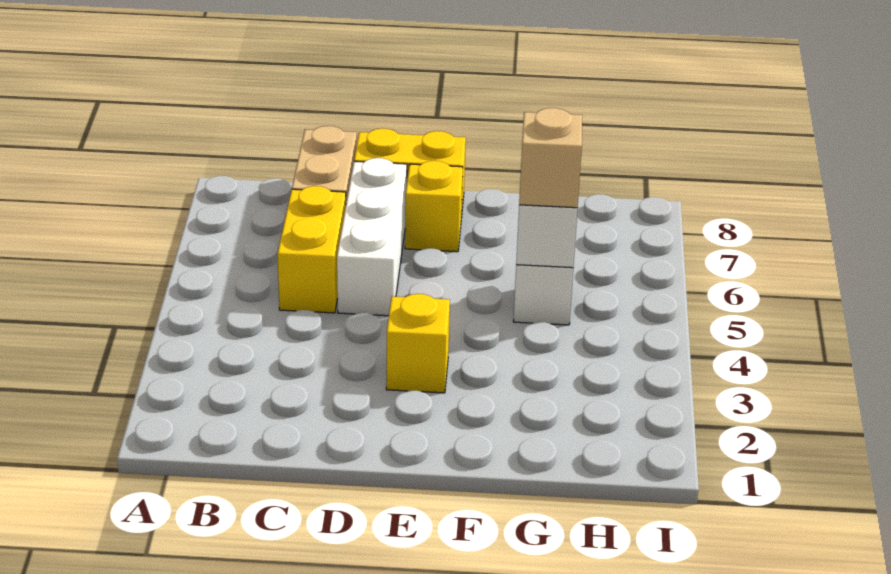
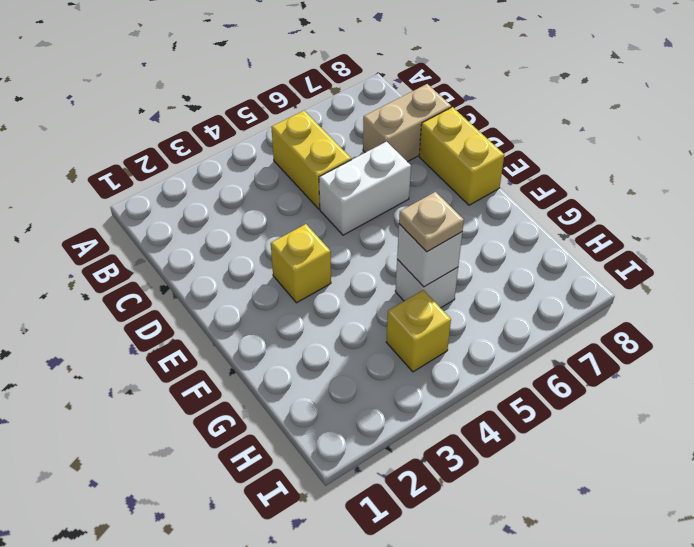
yellow 1x2 brick [277,186,346,313] -> yellow 1x2 brick turned to [271,111,351,209]
white 1x3 brick [337,158,407,316] -> white 1x2 brick [319,142,411,235]
yellow 1x1 brick [405,161,463,252] -> yellow 1x1 brick moved to [386,290,451,372]
tan 1x1 brick [519,108,582,208] -> tan 1x1 plate [399,192,464,252]

